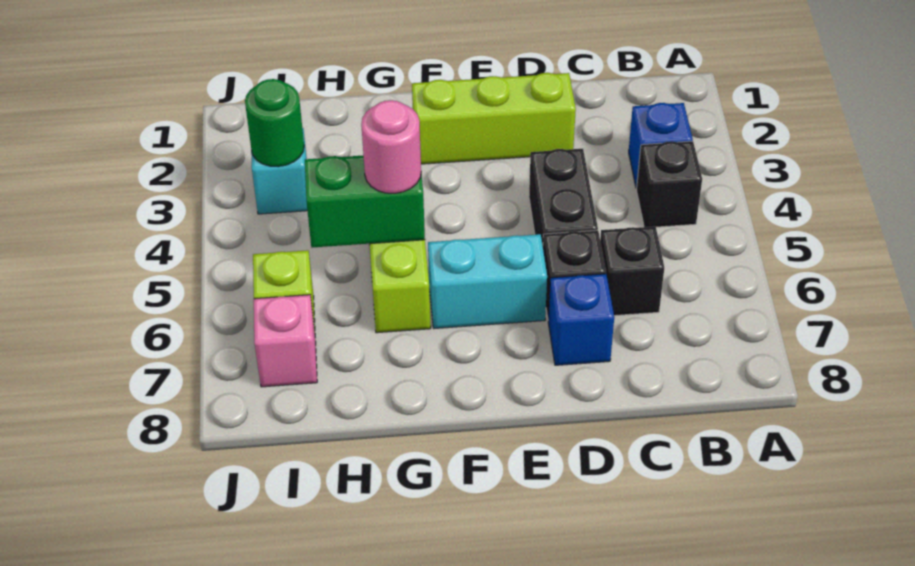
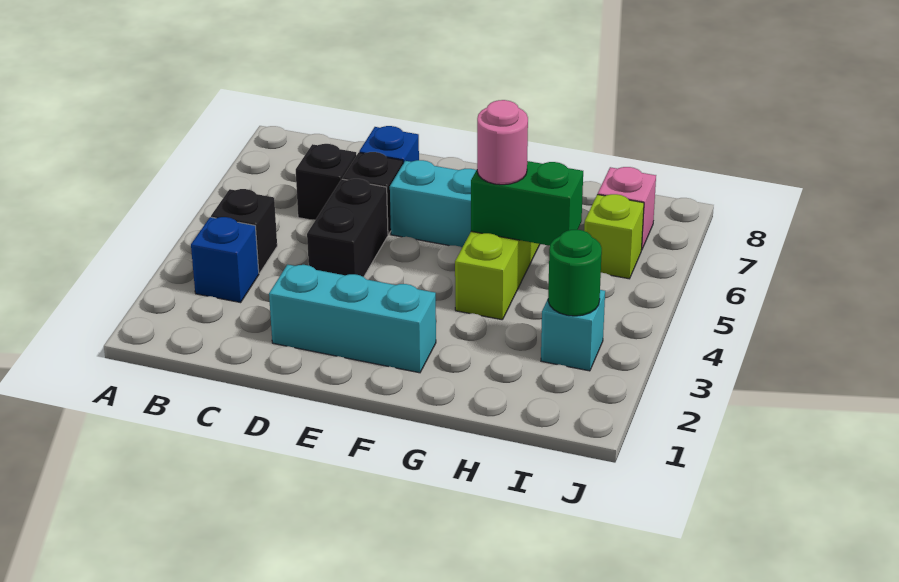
lime 1x3 brick [412,73,576,164] -> cyan 1x3 brick [269,264,436,373]

